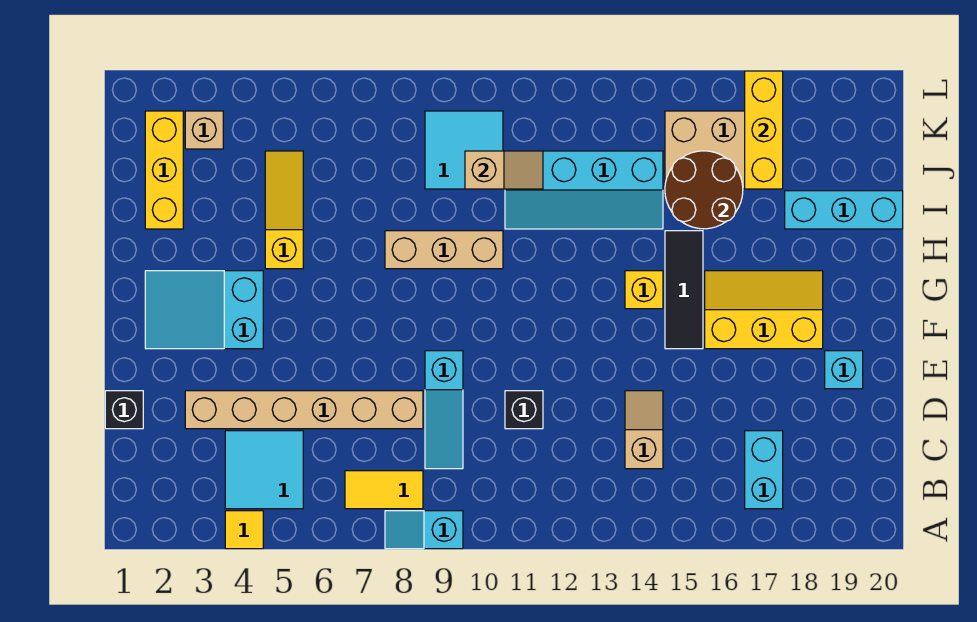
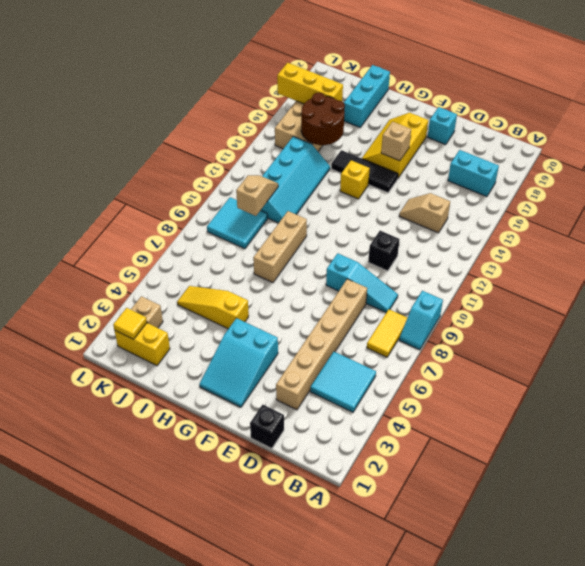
yellow 1x1 tile [225,511,263,549] -> yellow 1x1 tile moved to [113,308,147,339]
none -> tan 1x1 brick [381,122,411,161]
yellow 1x3 brick [145,111,183,229] -> yellow 1x2 brick [114,323,170,366]

